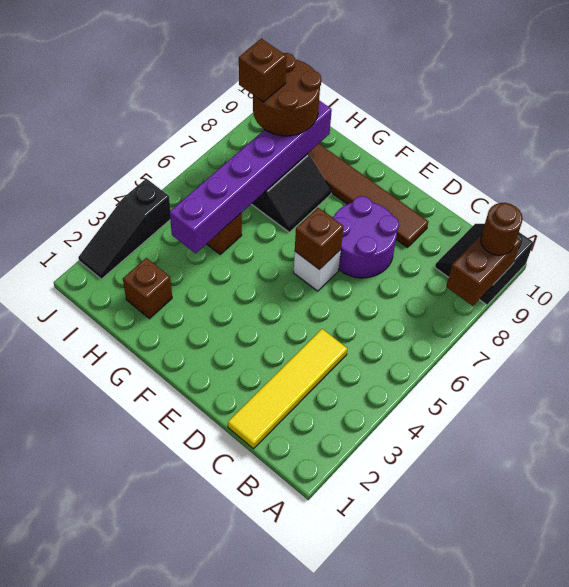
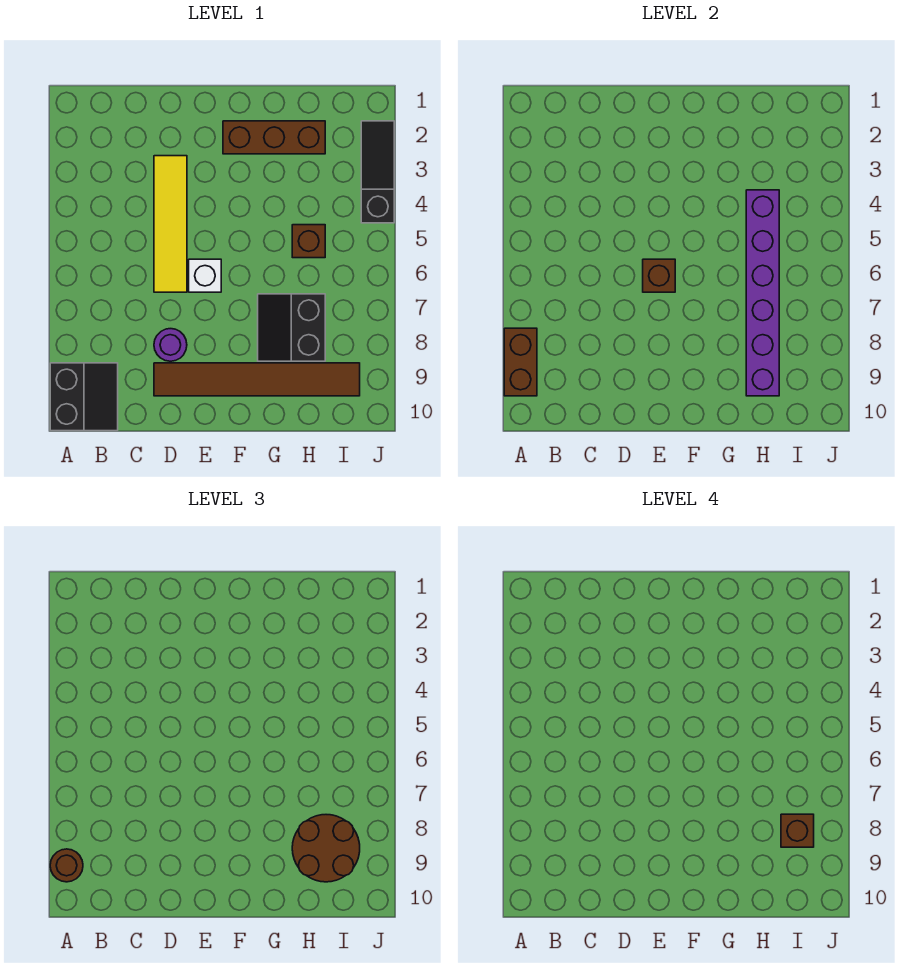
yellow 1x4 tile [228,329,347,449] -> yellow 1x4 tile moved to [154,156,187,292]
purple 2x2 round brick [333,196,399,278] -> purple 1x1 round brick [154,329,187,361]
brown 1x1 brick [123,258,172,319] -> brown 1x3 brick [223,121,325,154]

